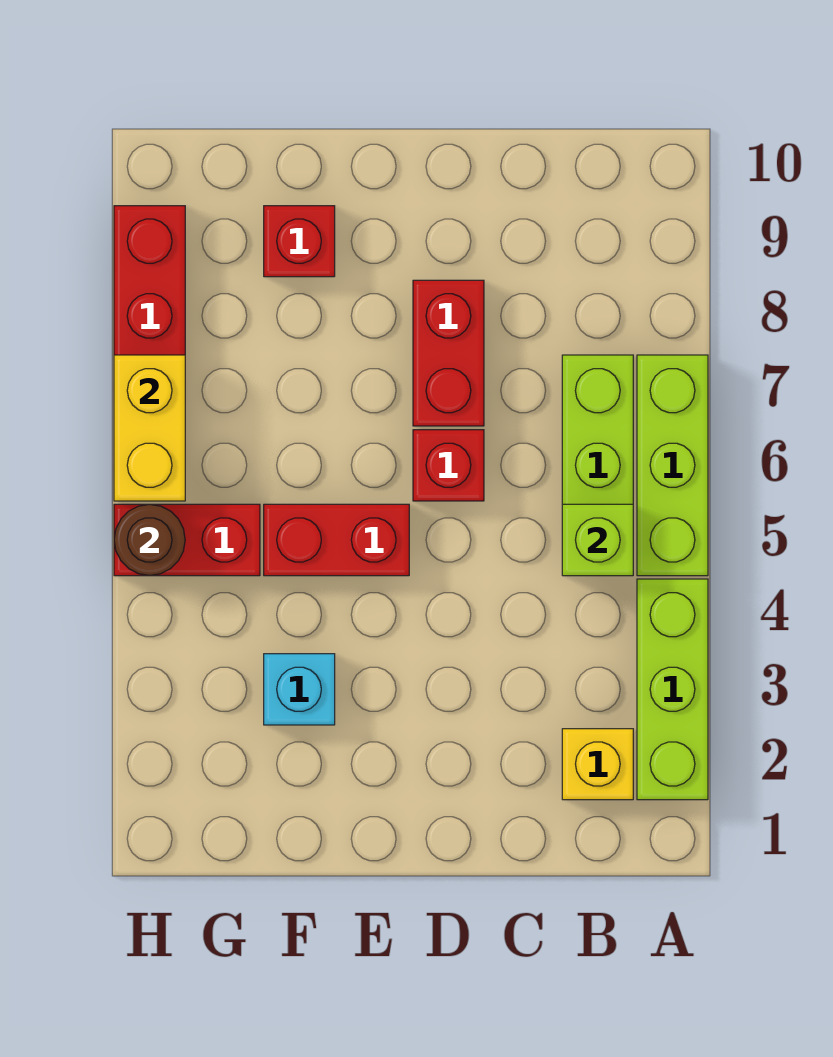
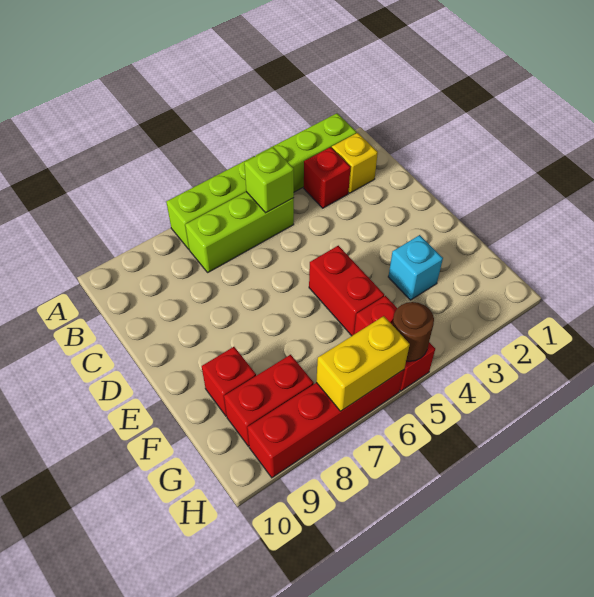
red 1x1 brick [413,430,484,501] -> red 1x1 brick moved to [304,147,351,208]
red 1x2 brick [413,280,484,426] -> red 1x2 brick moved to [224,355,314,446]

